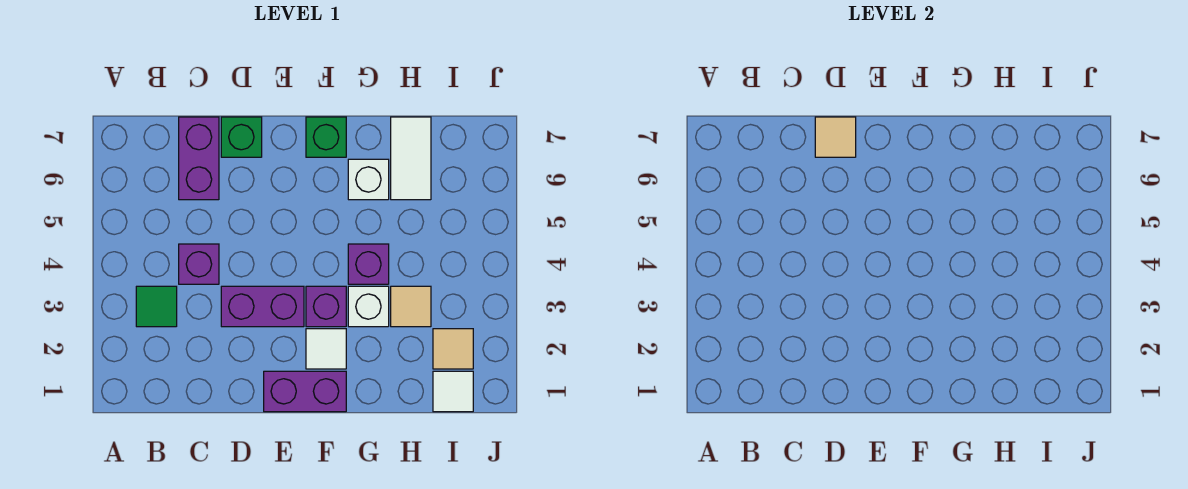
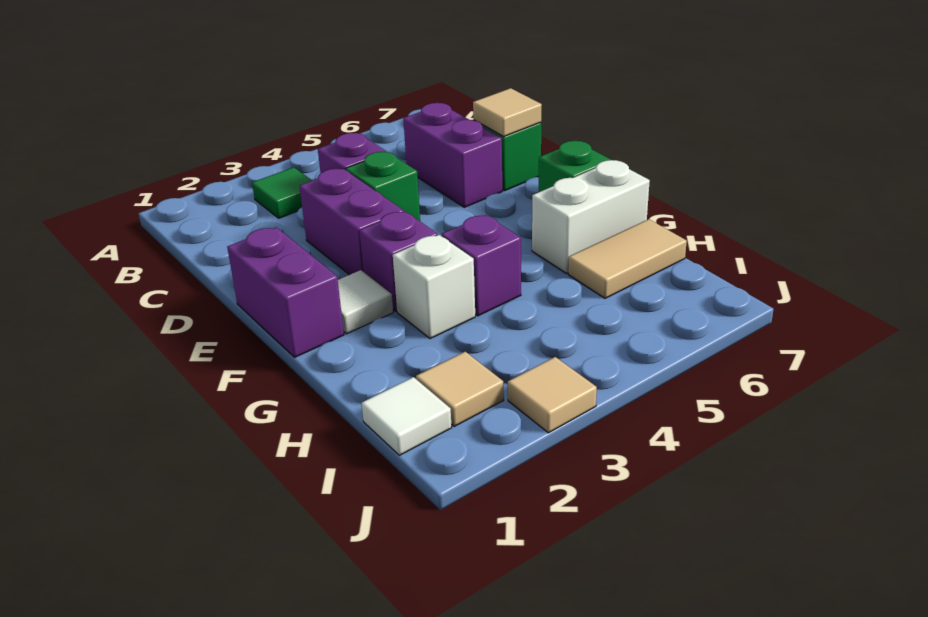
purple 1x2 brick [179,117,219,200] -> purple 1x2 brick turned to [403,103,502,207]
none -> green 1x1 brick [346,152,420,221]
white 1x1 brick [348,159,389,200] -> white 1x2 brick [532,160,650,273]
tan 1x1 tile [391,286,431,327] -> tan 1x1 tile moved to [508,357,597,433]
white 1x2 tile [391,117,431,200] -> tan 1x2 tile [568,219,687,298]

